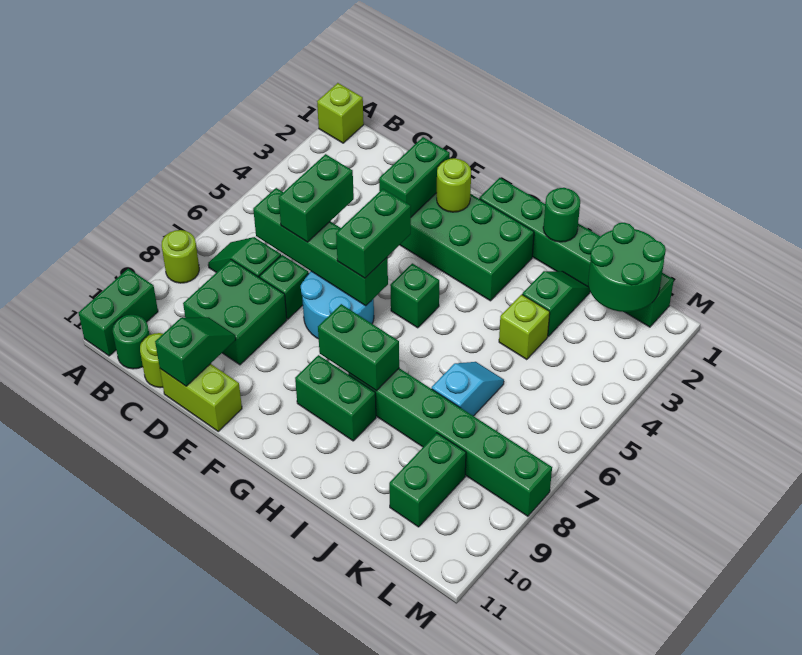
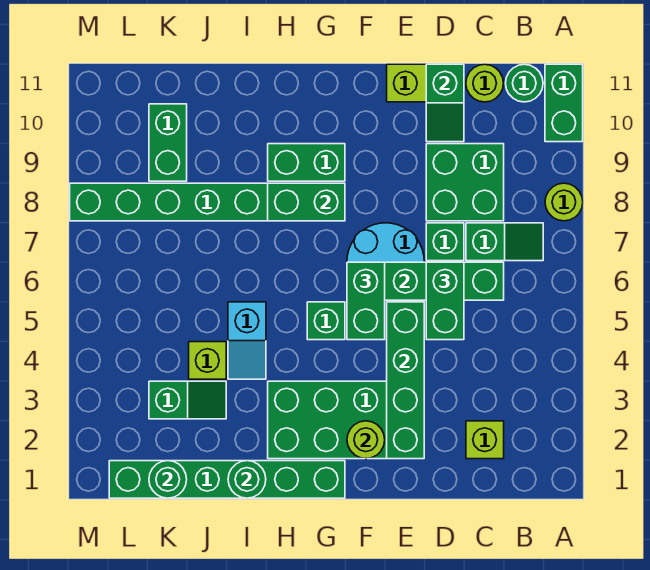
lime 1x1 brick [317,83,364,143] -> lime 1x1 brick moved to [466,421,504,459]
green 1x2 brick [379,137,450,217] -> green 1x4 brick [387,302,424,459]
green 1x2 slope [522,271,590,337] -> green 1x2 slope turned to [149,381,226,419]
cyan 1x2 slope [432,362,504,416] -> cyan 1x2 slope moved to [228,302,266,379]
green 2x2 round brick [588,223,666,312] -> green 1x1 round brick [149,461,187,498]

